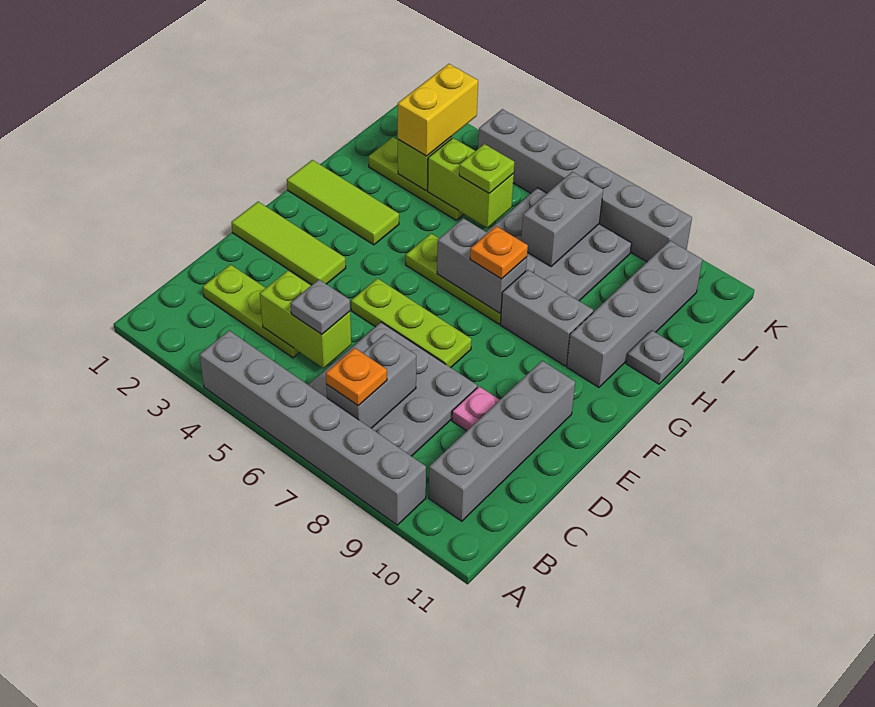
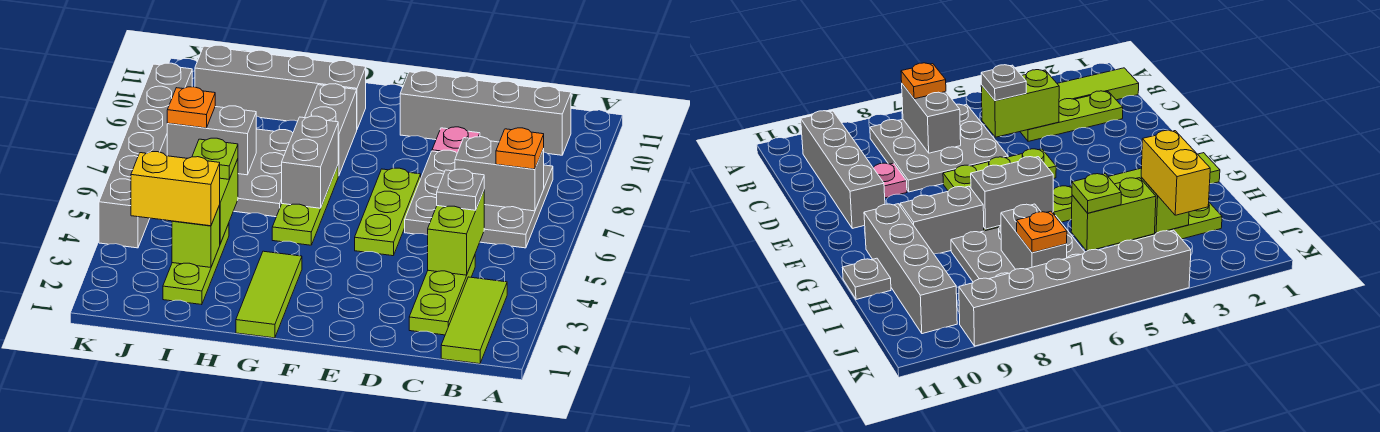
grey 1x6 brick [200,331,426,525] -> none
lime 1x3 tile [231,202,346,285] -> lime 1x3 tile moved to [441,277,507,364]
orange 1x1 plate [470,226,528,279] -> orange 1x1 plate moved to [167,87,215,128]

